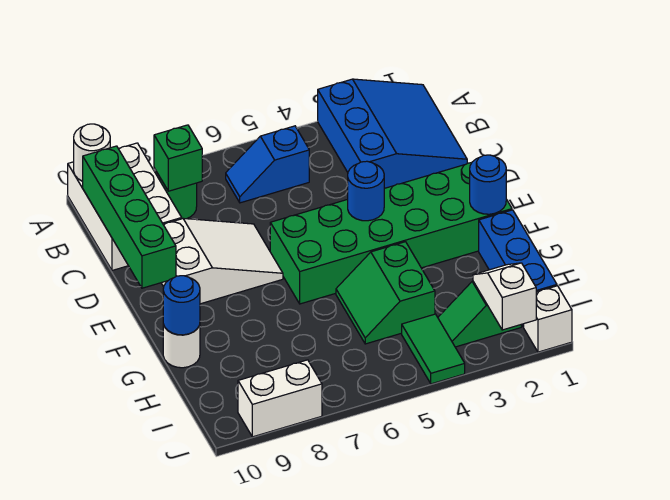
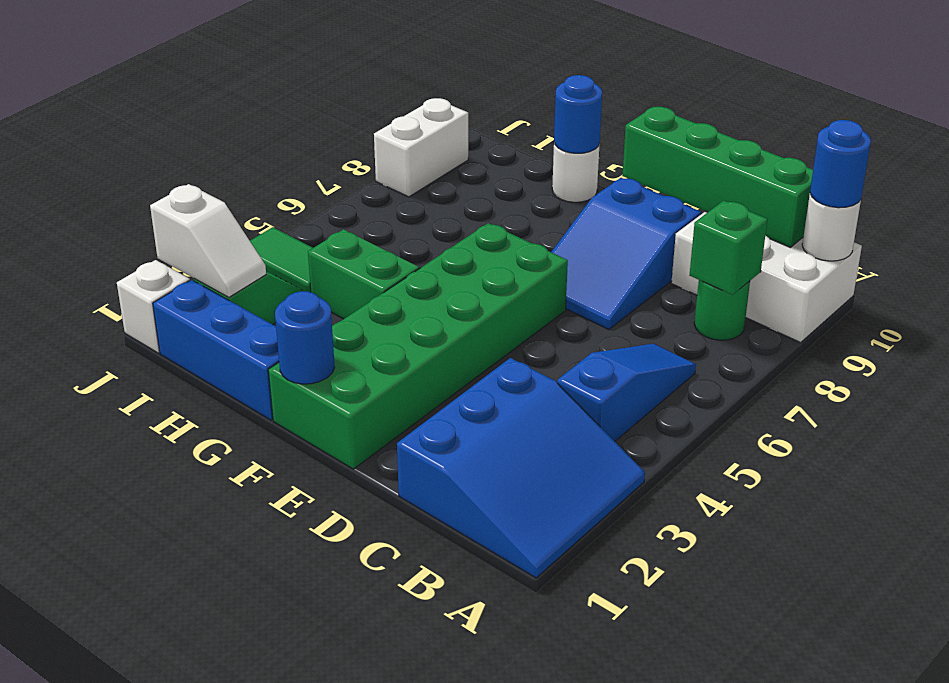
blue 3x3 slope [318,79,467,188] -> blue 3x3 slope turned to [397,358,645,578]
blue 1x2 slope [226,126,309,203] -> blue 1x3 slope [557,344,696,441]
white 2x3 slope [162,219,283,304] -> blue 2x3 slope [551,178,701,330]
blue 1x1 round brick [347,161,384,221] -> blue 1x1 round brick moved to [810,120,871,208]

